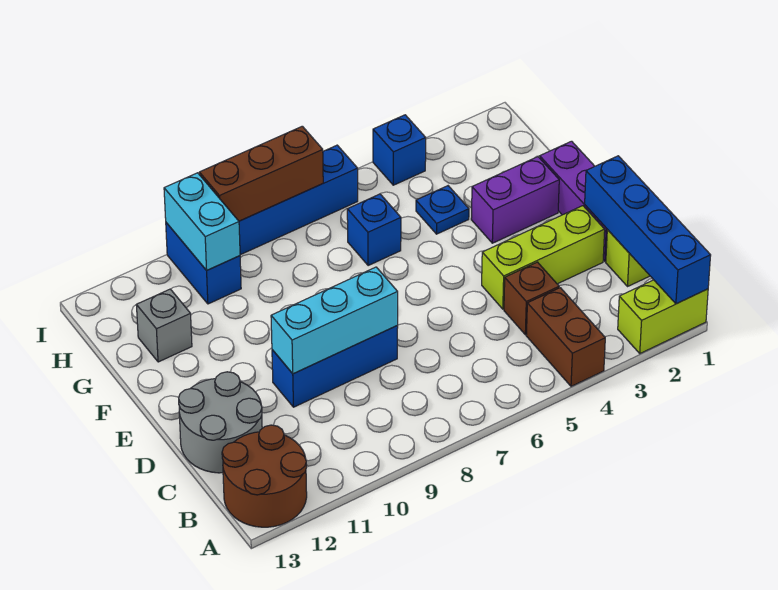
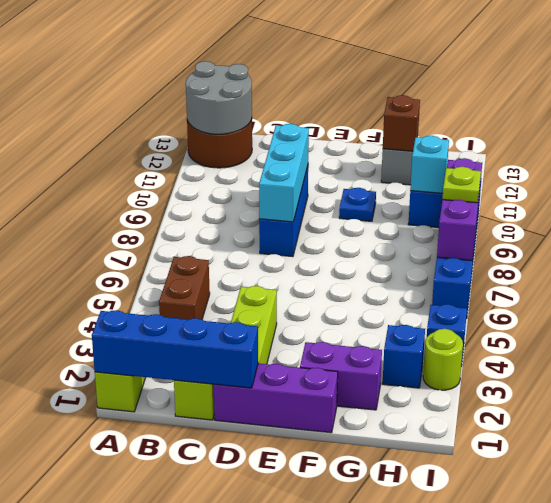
brown 1x2 brick [526,288,605,386] -> brown 1x2 brick turned to [159,256,210,319]
brown 1x1 brick [504,262,559,335] -> brown 1x1 brick moved to [383,95,420,151]
grey 2x2 round brick [179,372,262,473] -> grey 2x2 round brick moved to [186,61,252,134]
purple 1x2 brick [471,157,559,243] -> purple 1x2 brick turned to [300,342,382,410]
blue 1x1 plate [416,186,469,234] -> blue 1x1 plate moved to [339,188,376,221]
blue 1x1 brick [347,194,401,266] -> blue 1x1 brick moved to [383,325,425,388]
cyan 1x2 brick [164,173,240,270] -> cyan 1x1 brick [410,136,449,194]
none -> lime 1x1 round brick [423,329,463,390]
brown 1x3 brick [199,126,323,221] -> purple 1x3 brick [437,158,482,260]
none -> lime 1x1 plate [442,167,481,203]

